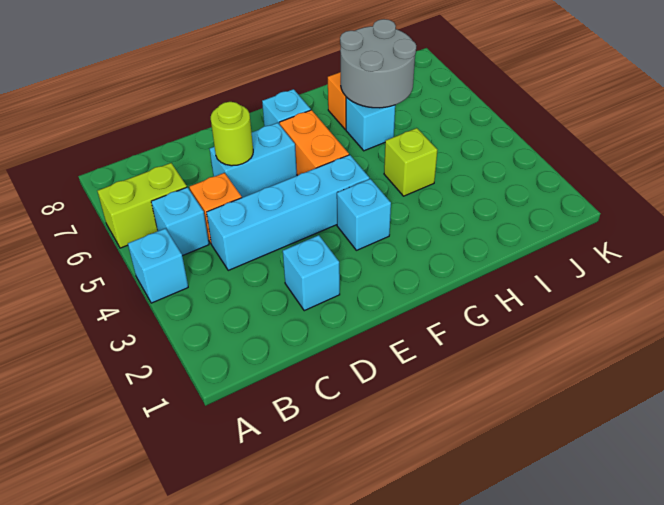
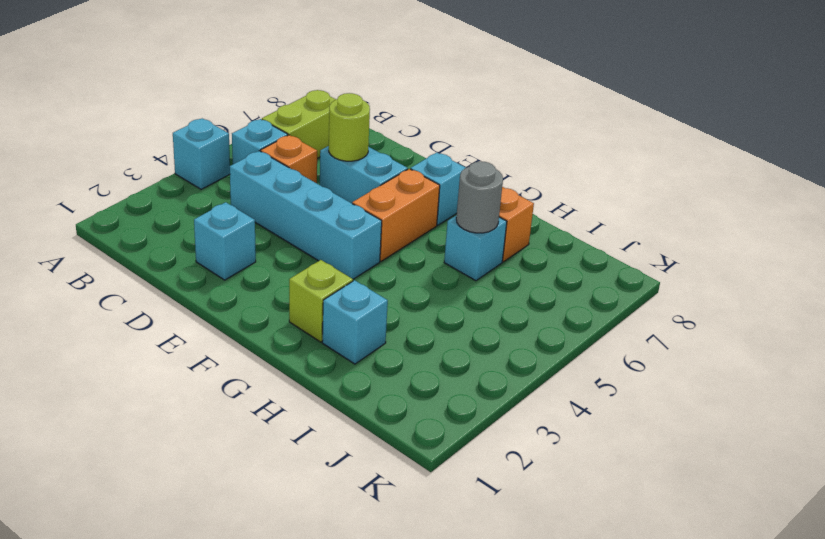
lime 1x2 brick [98,163,187,248] -> lime 1x2 brick turned to [262,90,336,158]
cyan 1x1 brick [337,179,391,250] -> cyan 1x1 brick moved to [322,280,388,364]
lime 1x1 brick [384,128,437,196] -> lime 1x1 brick moved to [289,260,353,342]
grey 2x2 round brick [340,19,416,108] -> grey 1x1 round brick [456,161,503,233]

